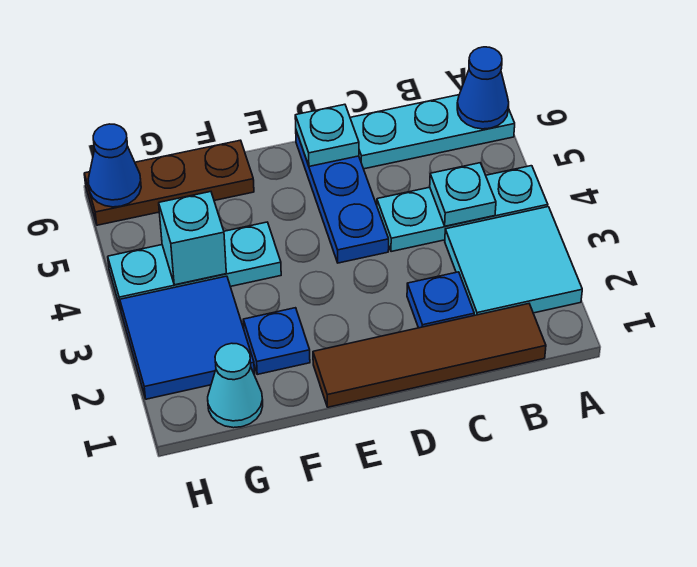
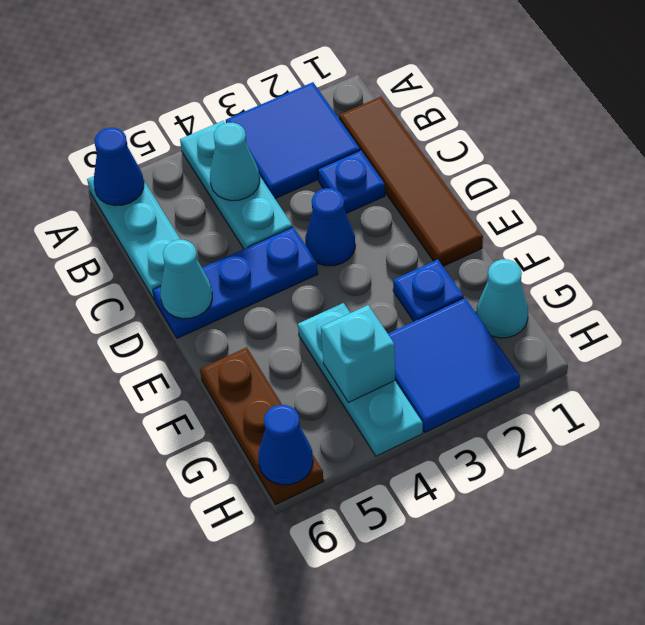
cyan 2x2 tile [445,207,582,315] -> blue 2x2 tile [226,82,360,198]
cyan 1x1 plate [430,163,496,226] -> cyan 1x1 cone [210,123,260,201]
none -> blue 1x1 cone [305,188,355,266]
cyan 1x1 plate [295,104,359,166] -> cyan 1x1 cone [160,240,212,319]

